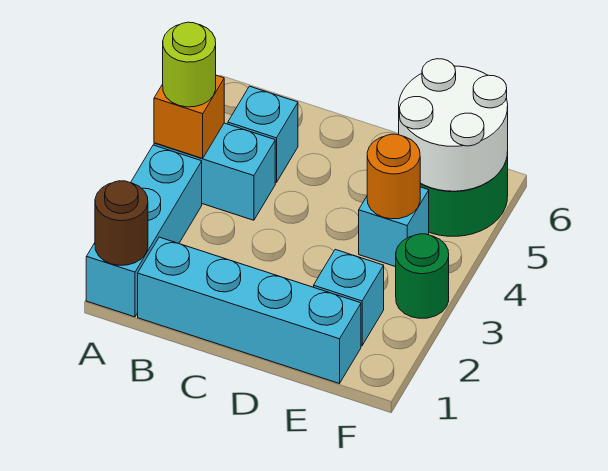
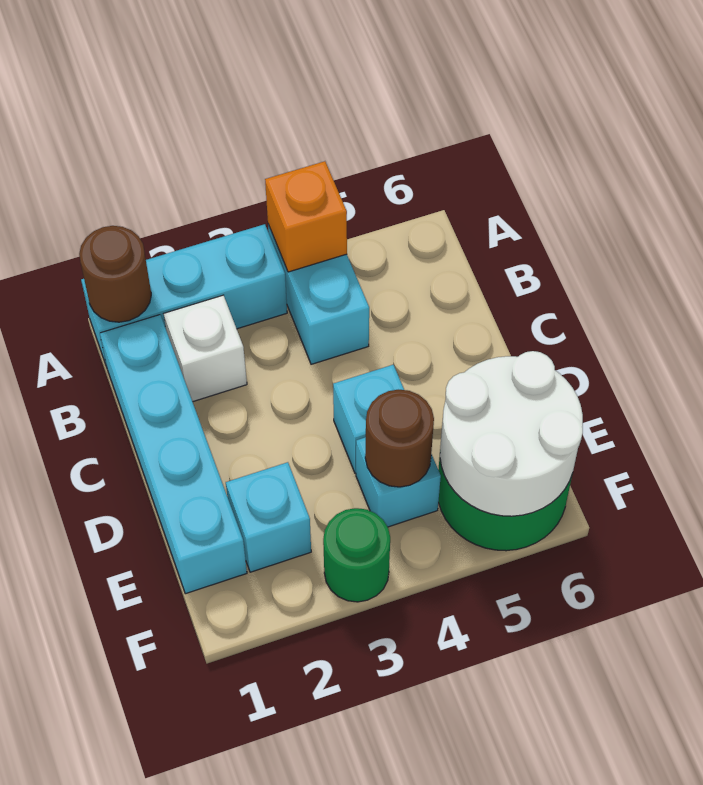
lime 1x1 round brick [163,22,216,107] -> none
none -> white 1x1 brick [164,295,247,402]
cyan 1x1 brick [228,86,298,183] -> cyan 1x1 brick moved to [333,365,404,473]
orange 1x1 round brick [367,134,420,219] -> brown 1x1 round brick [365,390,434,487]

